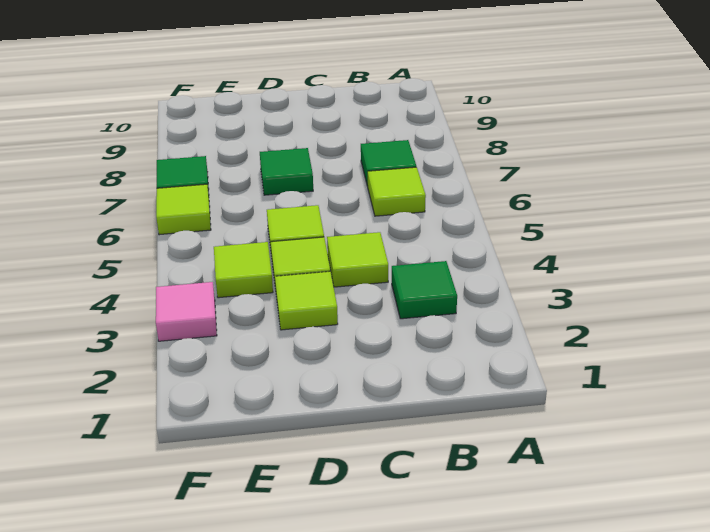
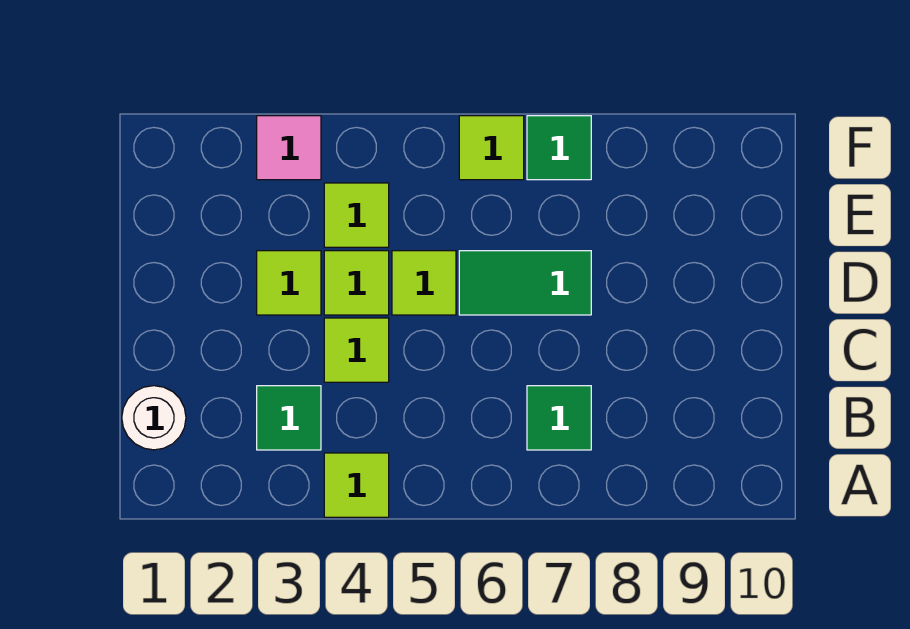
none -> white 1x1 round brick [122,386,186,450]
lime 1x1 tile [368,167,426,216] -> lime 1x1 tile moved to [324,453,389,517]
green 1x1 tile [260,148,313,195] -> green 1x2 tile [459,251,591,315]

